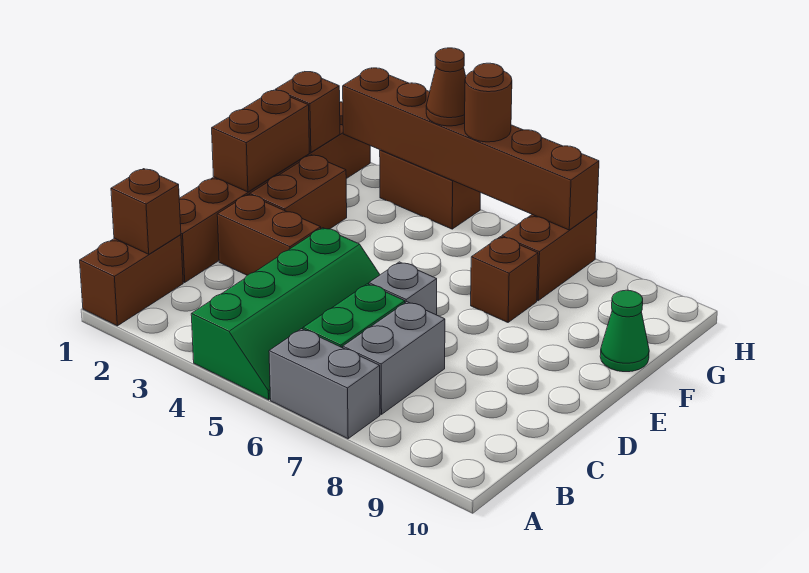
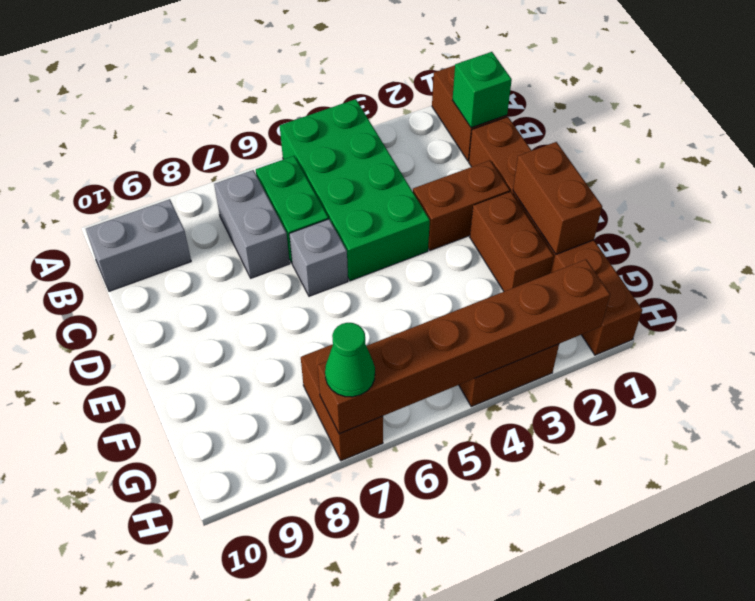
green 2x4 slope [191,228,380,400] -> green 2x4 brick [280,99,430,281]
grey 1x2 brick [269,329,380,439] -> grey 1x2 brick moved to [86,199,191,291]
brown 1x1 brick [111,169,181,254] -> green 1x1 brick [453,52,512,128]
brown 1x1 brick [471,237,538,322] -> none
green 1x1 cone [600,290,649,372] -> green 1x1 cone moved to [325,323,375,397]
brown 1x1 brick [275,72,340,152] -> none
brown 1x1 cone [426,48,466,126] -> none
brown 1x1 round brick [465,63,512,142] -> none

